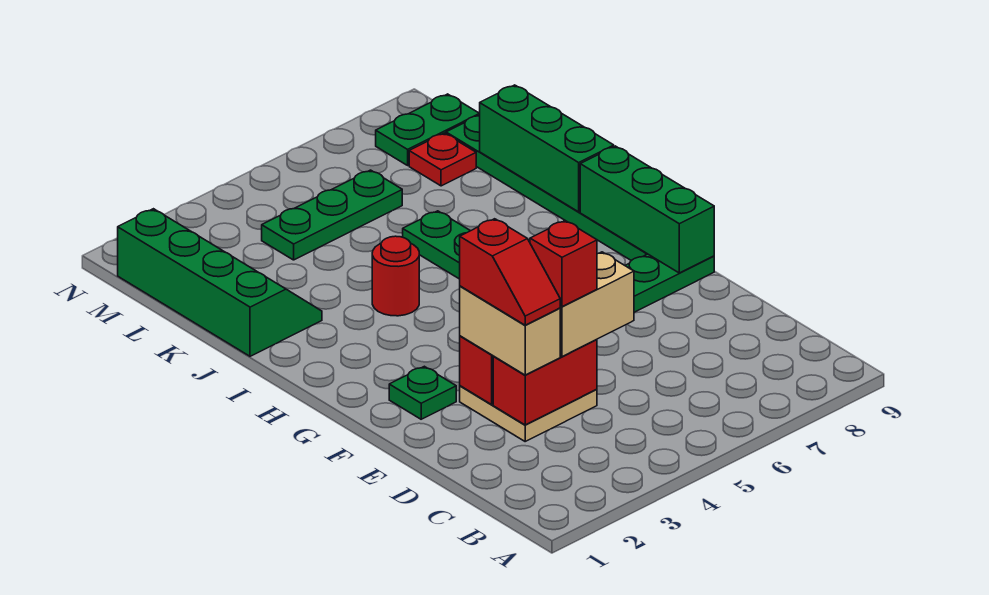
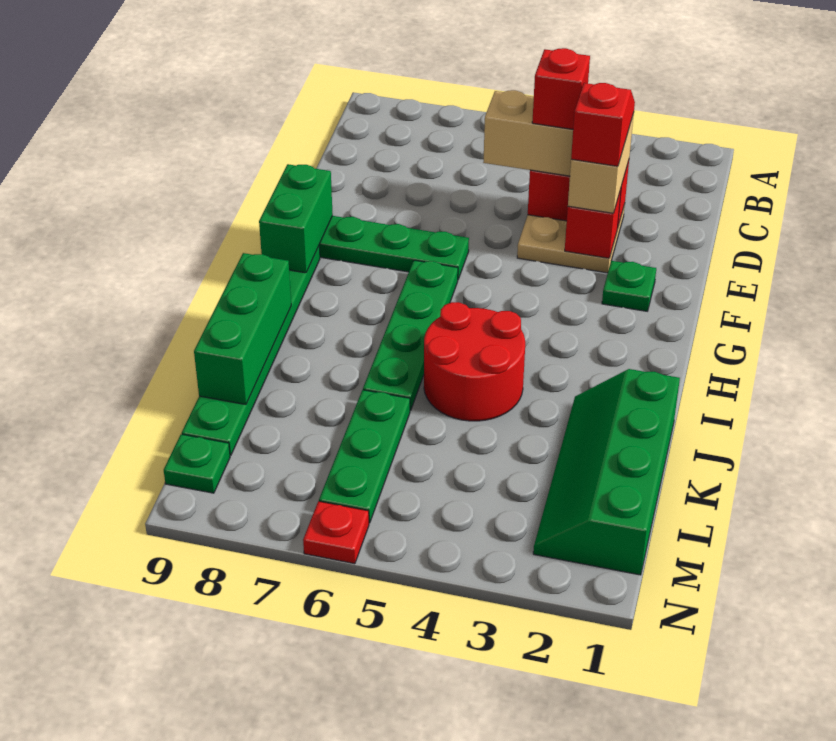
green 1x3 brick [580,146,714,273] -> green 1x2 brick [259,164,333,273]
red 1x1 round brick [372,236,419,316] -> red 2x2 round brick [424,302,525,421]
green 1x3 plate [262,170,402,260] -> green 1x3 plate turned to [319,390,410,523]
red 1x1 plate [409,133,476,186] -> red 1x1 plate moved to [303,501,369,564]
green 1x2 plate [376,94,480,165] -> green 1x1 plate [164,434,230,493]

